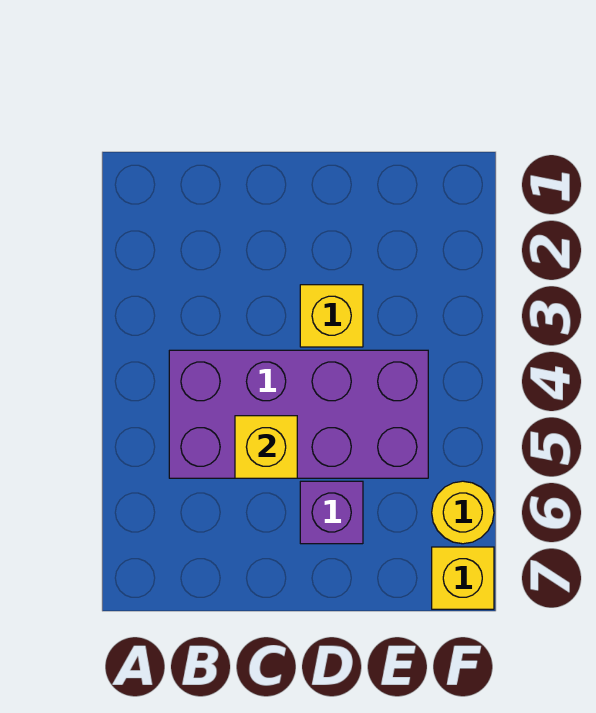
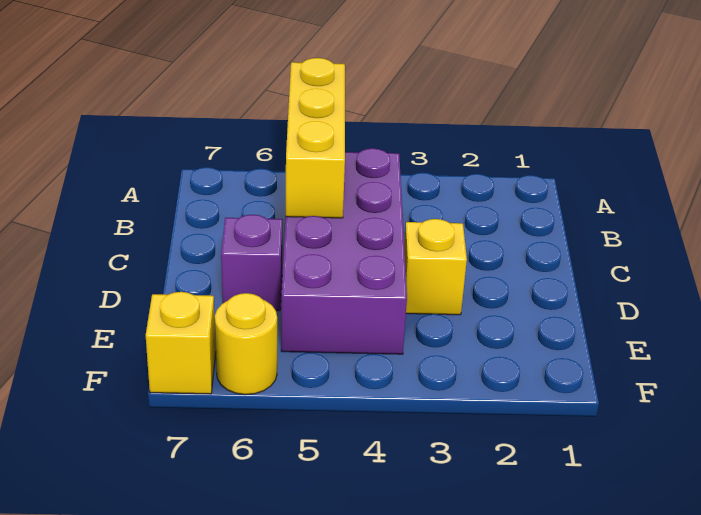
yellow 1x1 brick [235,416,297,478] -> yellow 1x3 brick [286,58,345,218]

